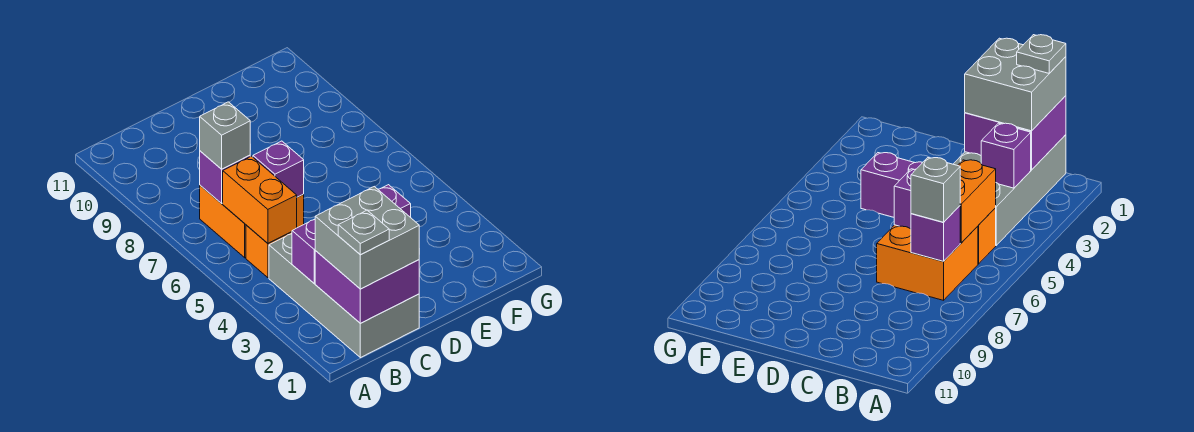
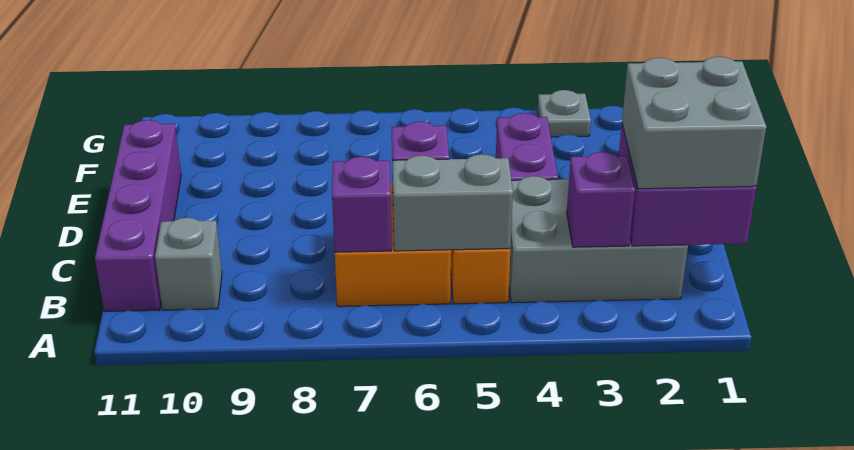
grey 2x4 brick [269,234,419,358] -> grey 2x3 brick [509,176,688,303]
grey 1x1 plate [338,210,389,255] -> grey 1x1 plate moved to [538,90,591,137]
orange 1x2 brick [223,156,297,243] -> grey 1x2 brick [392,154,513,251]
grey 1x1 brick [200,102,250,169] -> grey 1x1 brick moved to [155,218,222,310]
none -> purple 1x4 brick [95,120,181,311]

